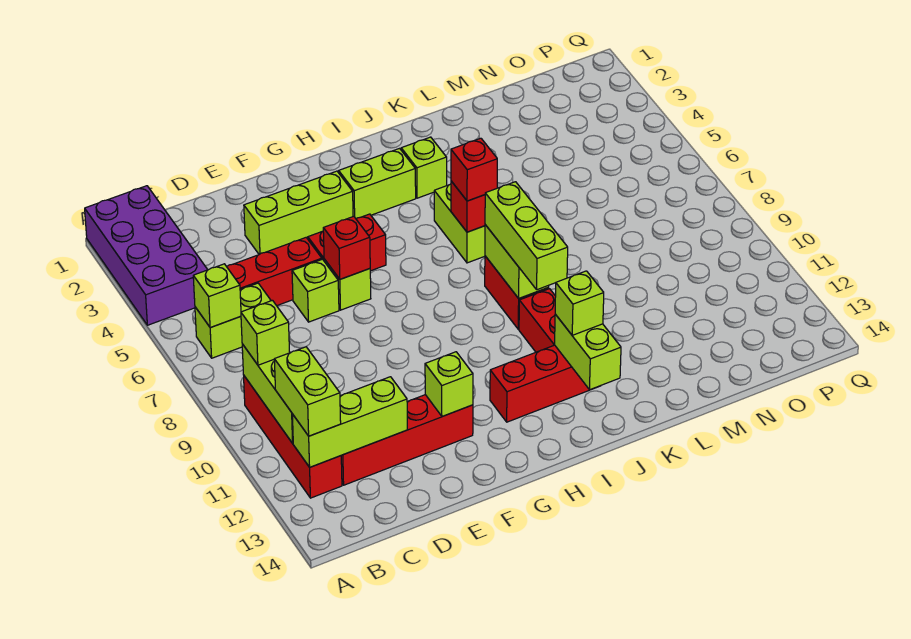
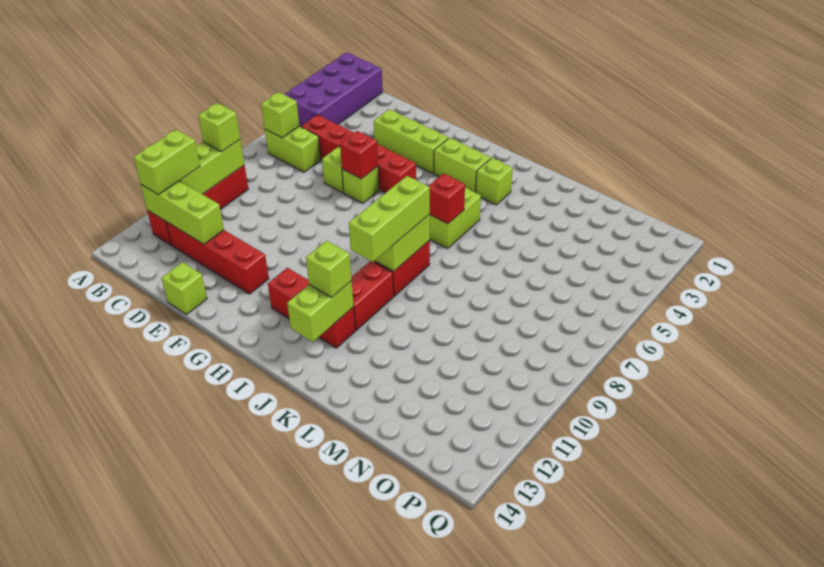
lime 1x1 brick [425,352,473,416] -> lime 1x1 brick moved to [162,262,207,314]
red 1x1 brick [451,138,497,201] -> none

